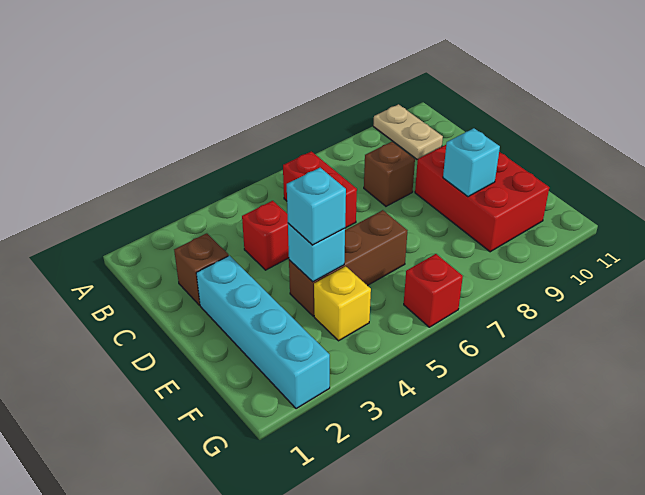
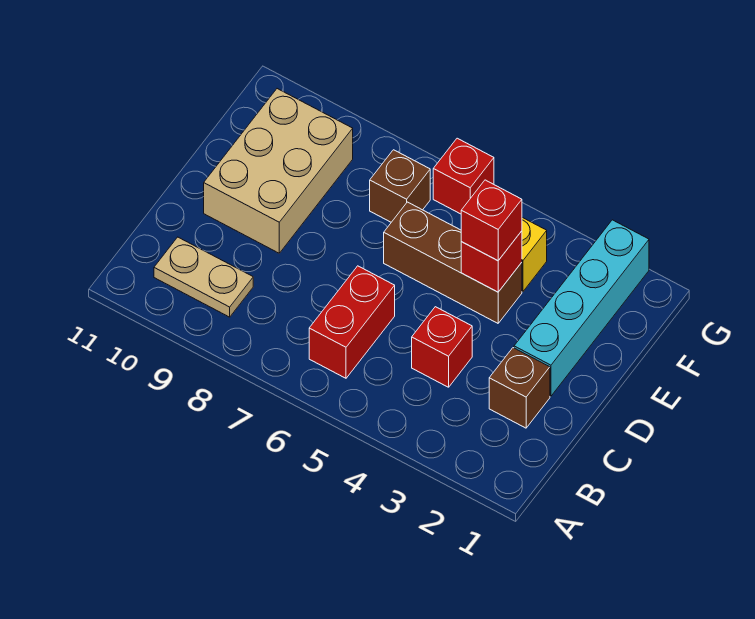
tan 1x2 plate [373,104,443,159] -> tan 1x2 plate turned to [154,237,253,317]
brown 1x1 brick [364,142,415,206] -> brown 1x1 brick moved to [370,150,430,222]
red 2x3 brick [415,145,549,252] -> tan 2x3 brick [204,89,353,253]
cyan 1x1 brick [288,223,345,282] -> red 1x1 brick [461,231,522,292]
cyan 1x1 brick [287,168,346,245] -> red 1x1 brick [461,180,522,261]
cyan 1x1 brick [443,128,500,197] -> none

